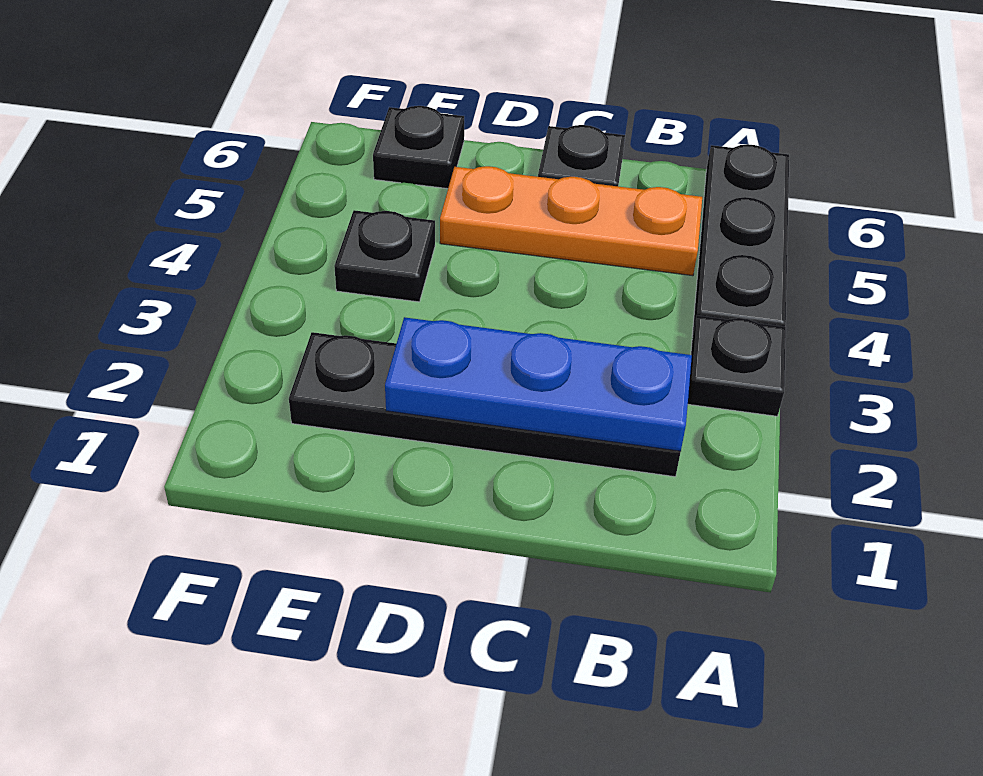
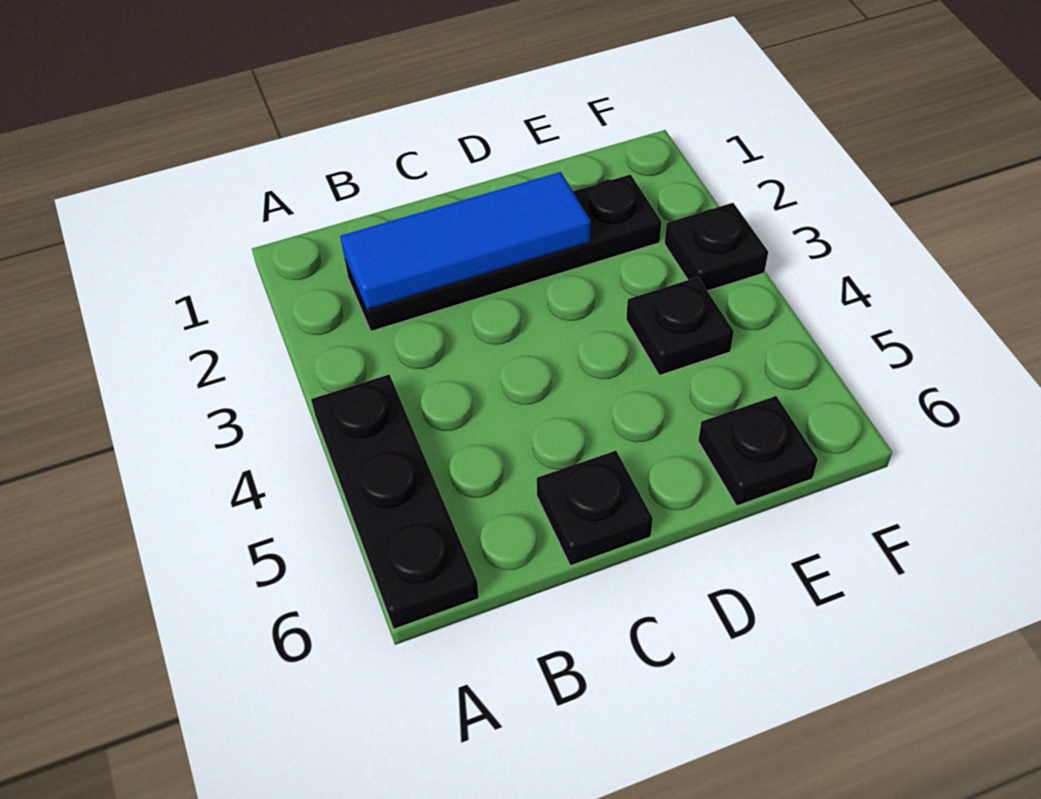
black 1x1 plate [688,315,786,416] -> black 1x1 plate moved to [665,203,768,291]
blue 1x3 plate [385,317,692,451] -> blue 1x3 tile [340,172,591,310]
orange 1x3 plate [440,166,702,276] -> none

